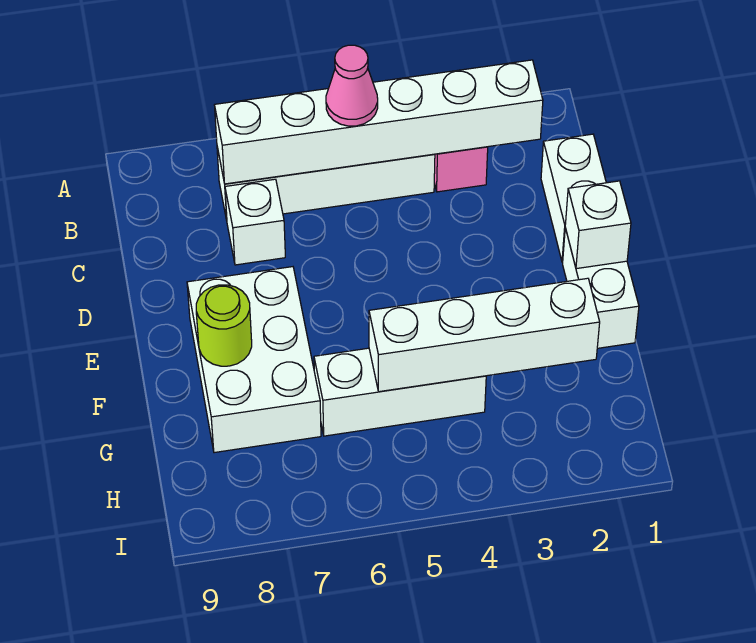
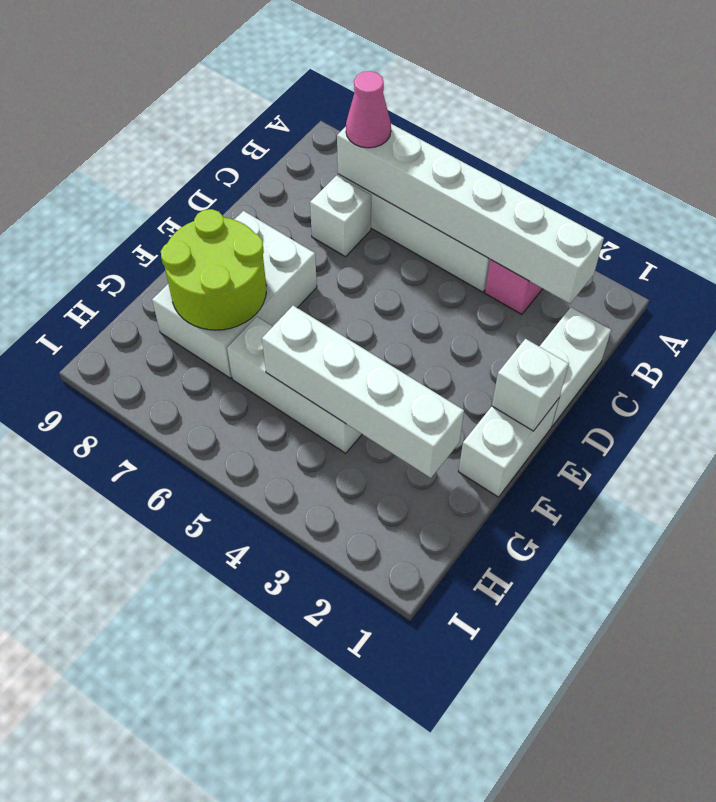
pink 1x1 cone [326,45,378,126] -> pink 1x1 cone moved to [346,71,391,148]
lime 1x1 round brick [196,285,252,366] -> lime 2x2 round brick [161,209,266,330]

